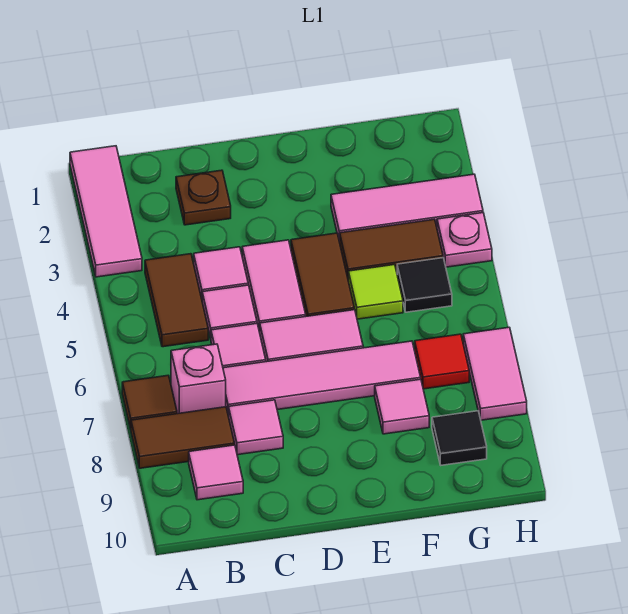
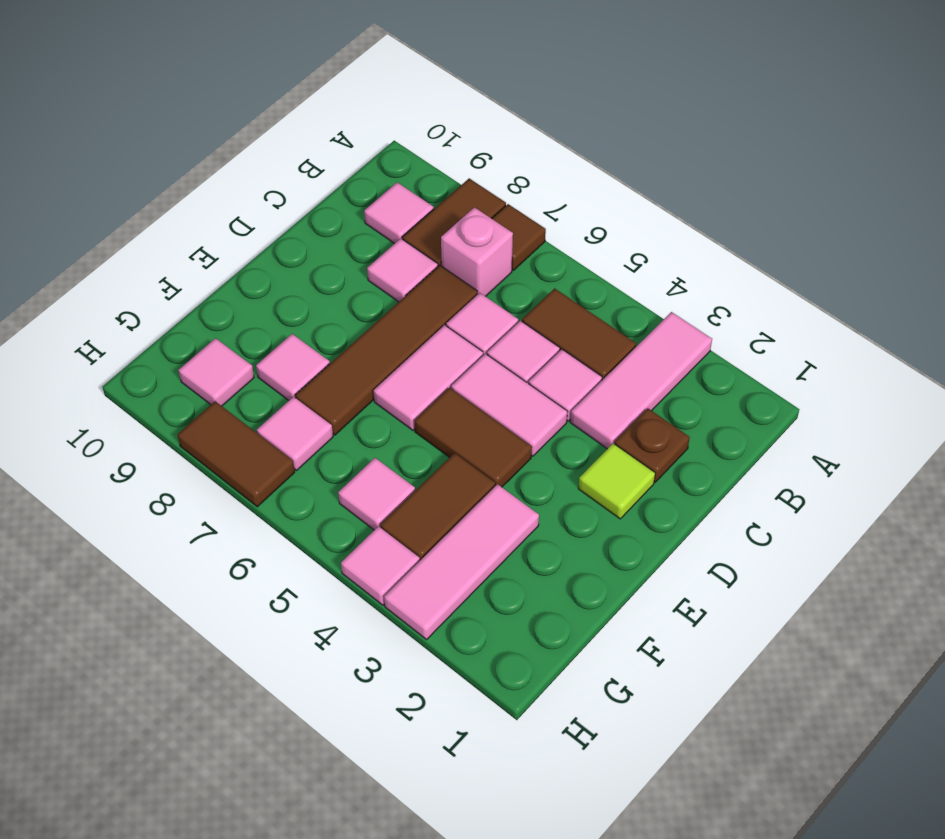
pink 1x3 tile [70,146,142,277] -> pink 1x3 tile turned to [570,312,712,449]
pink 1x4 tile [223,341,421,416] -> brown 1x4 tile [295,265,478,435]
lime 1x1 tile [348,265,403,319] -> lime 1x1 tile moved to [578,443,655,519]
black 1x1 tile [397,258,452,312] -> pink 1x1 tile [338,458,415,530]
red 1x1 tile [415,334,469,389] -> pink 1x1 tile [257,397,333,470]
black 1x1 tile [432,411,487,465] -> pink 1x1 tile [179,338,254,406]
pink 1x1 plate [437,213,492,267] -> pink 1x1 tile [341,526,420,605]
pink 1x2 tile [463,327,527,420] -> brown 1x2 tile [178,401,295,507]

